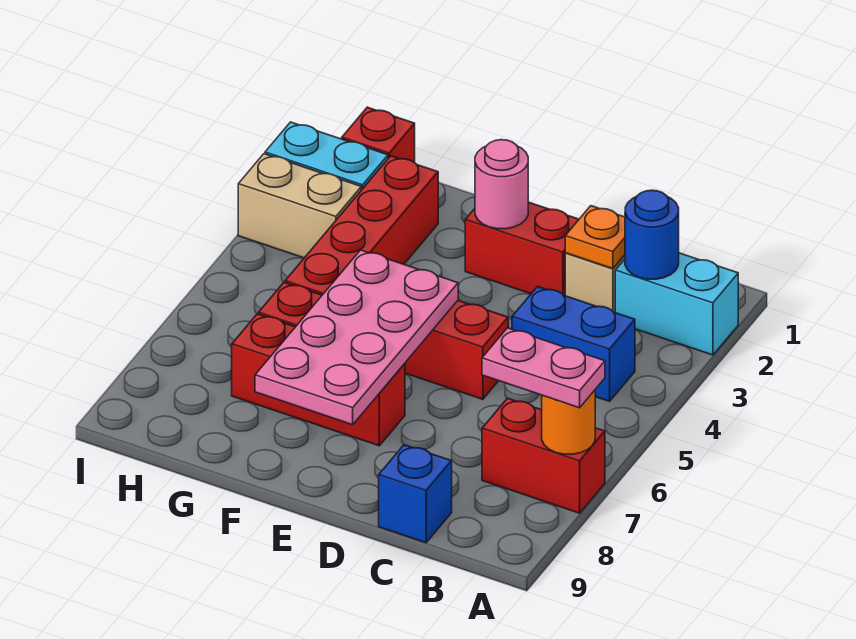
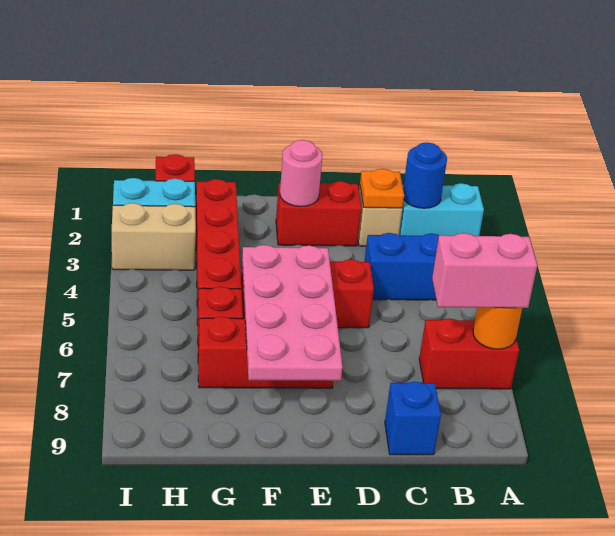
pink 1x2 plate [482,328,605,408] -> pink 1x2 brick [432,233,537,308]

